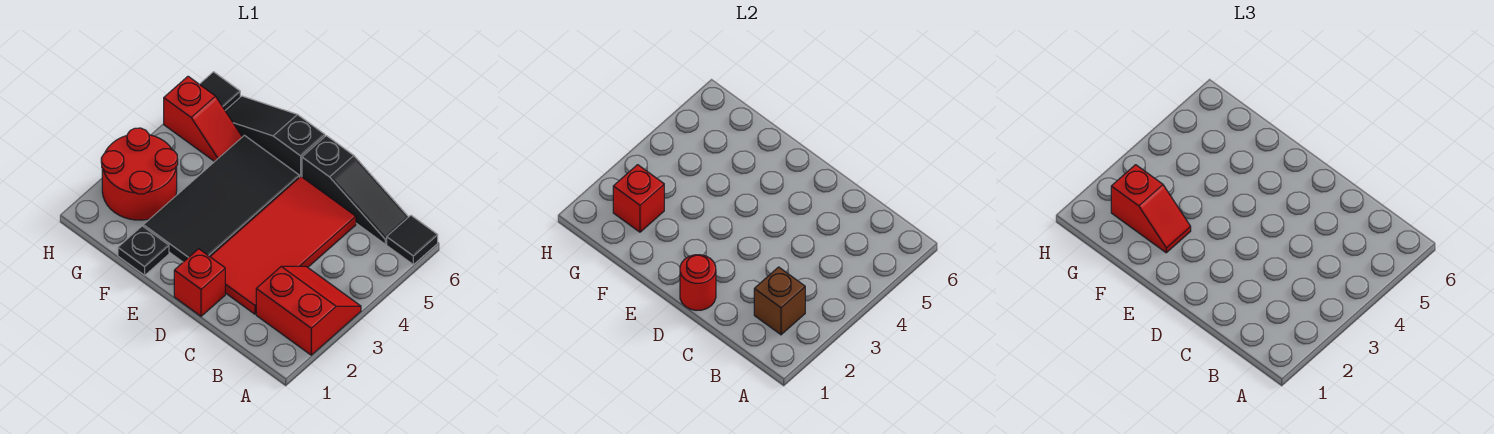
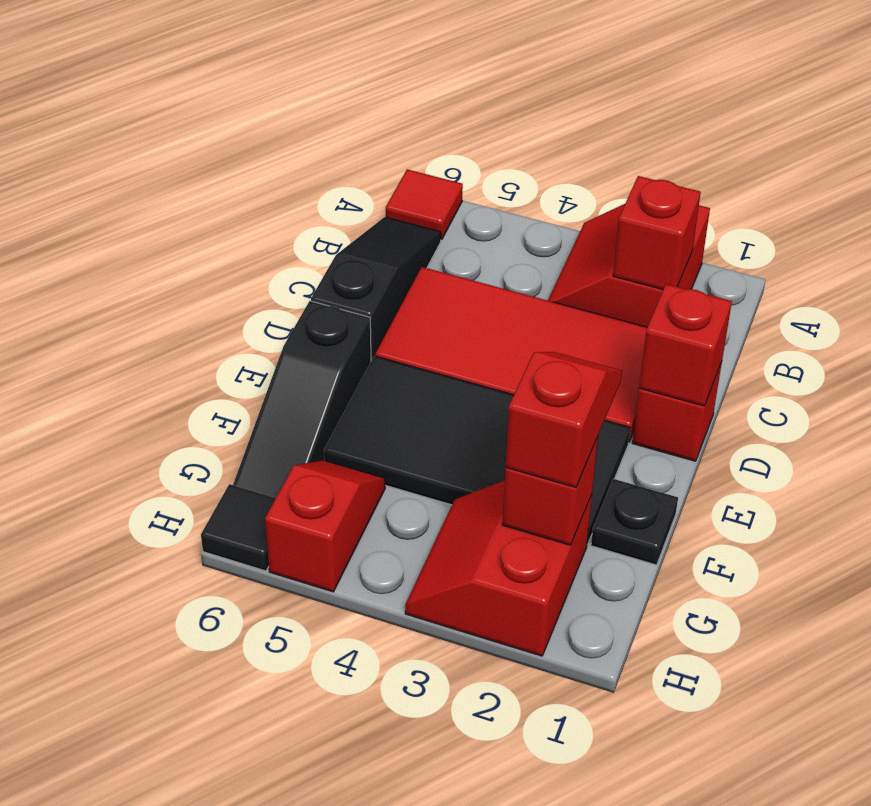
black 1x1 tile [387,215,438,265] -> red 1x1 tile [386,169,463,240]
brown 1x1 brick [754,267,805,335] -> red 1x1 brick [613,176,701,289]
red 1x1 round brick [680,255,716,310] -> red 1x1 brick [639,284,732,406]
red 2x2 round brick [101,128,178,220] -> red 2x2 slope [405,481,592,656]

